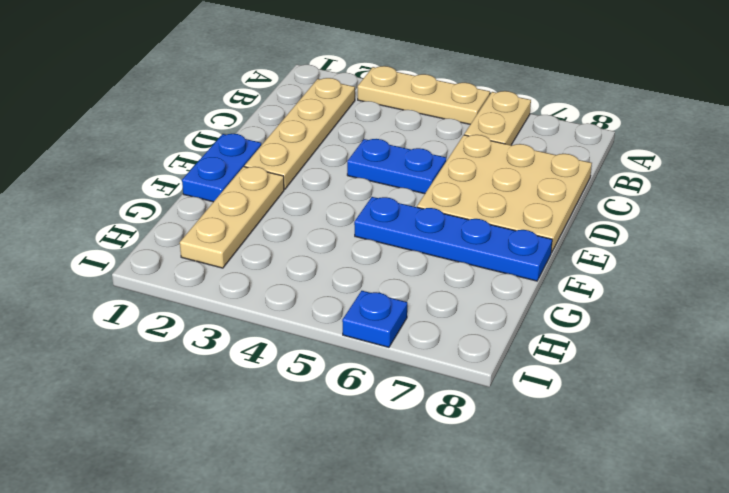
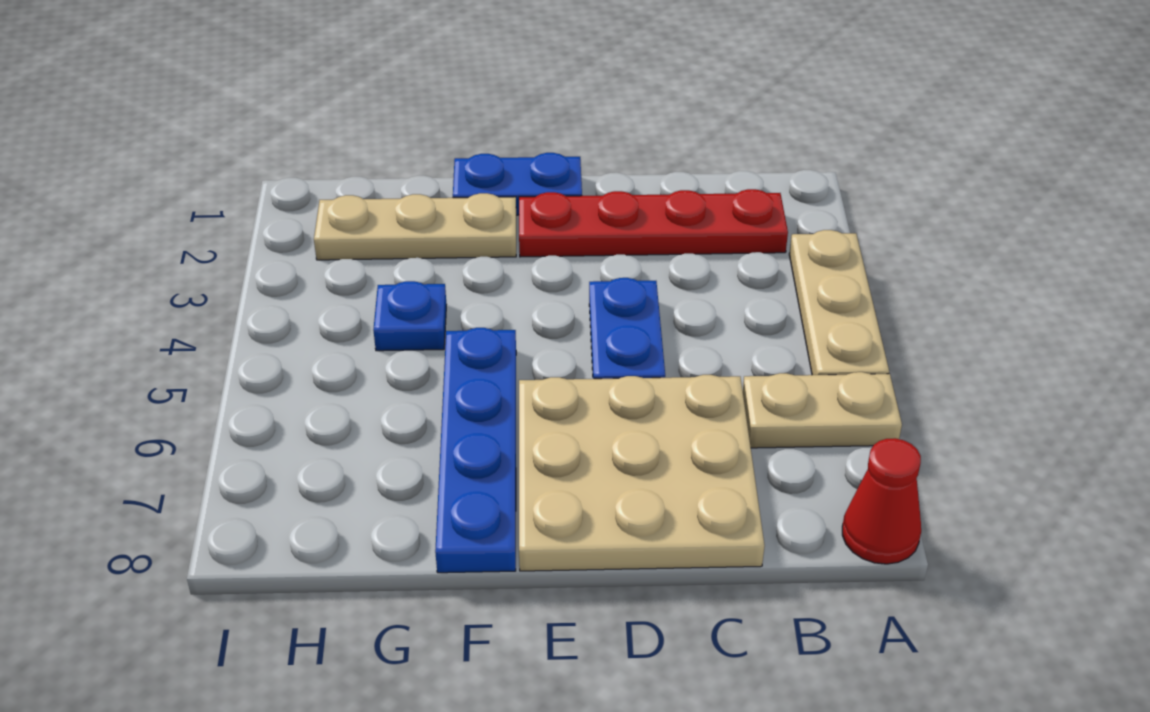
none -> red 1x1 cone [842,438,921,564]
tan 1x4 plate [245,78,355,189] -> red 1x4 plate [519,189,788,257]
blue 1x1 plate [342,291,407,347] -> blue 1x1 plate moved to [373,281,446,351]

